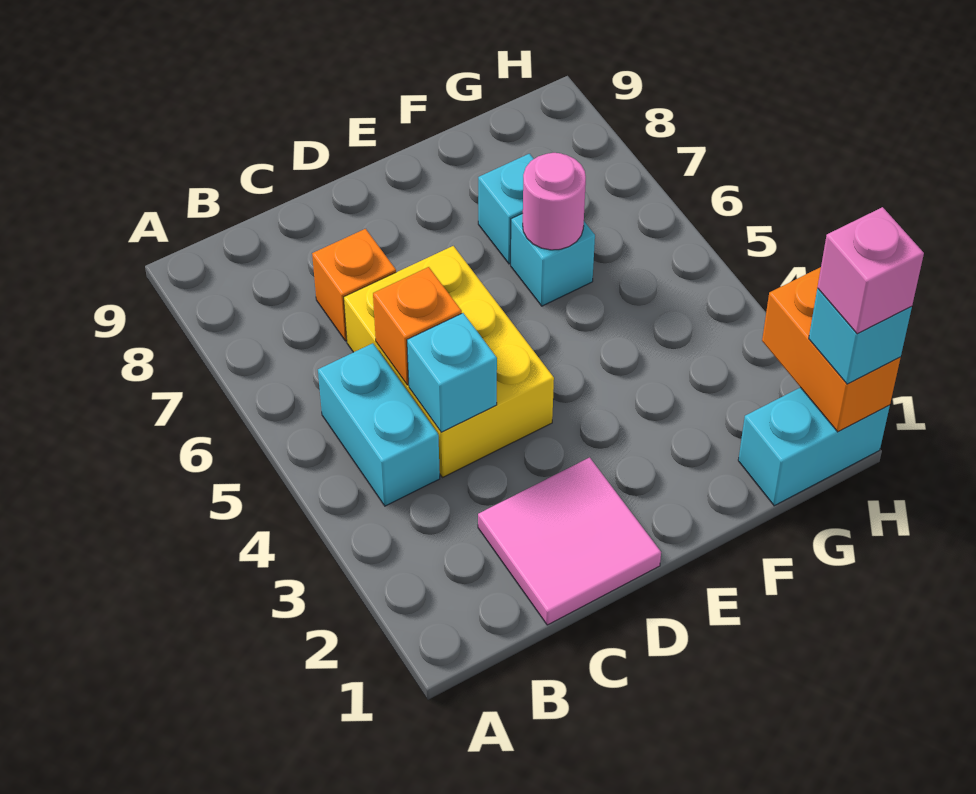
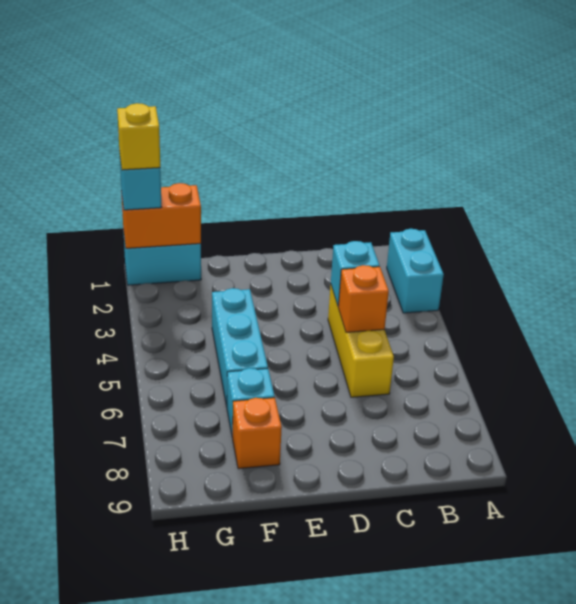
cyan 1x2 brick [318,343,440,506] -> cyan 1x2 brick moved to [387,229,444,313]
pink 2x2 tile [478,457,661,625] -> none
yellow 2x3 brick [344,246,554,478] -> yellow 1x3 brick [328,286,394,397]
orange 1x1 brick [312,229,396,341] -> orange 1x1 brick moved to [232,398,282,469]
cyan 1x1 brick [511,213,595,306] -> cyan 1x3 brick [212,288,268,406]
pink 1x1 round brick [523,153,586,250] -> none
orange 1x2 brick [762,267,901,432] -> orange 1x2 brick turned to [121,183,201,248]
pink 1x1 brick [817,207,924,334] -> yellow 1x1 brick [117,103,160,170]

